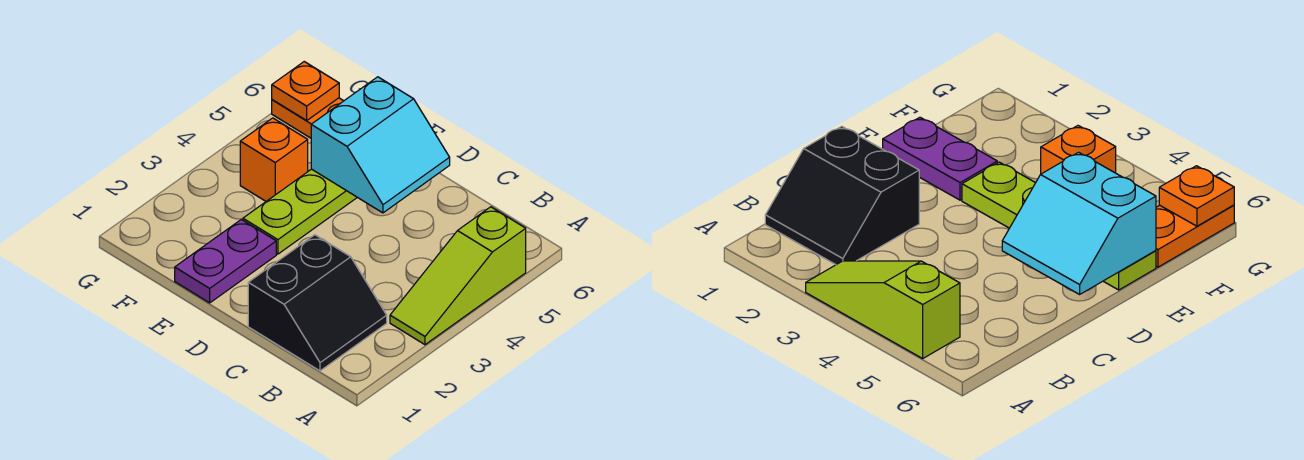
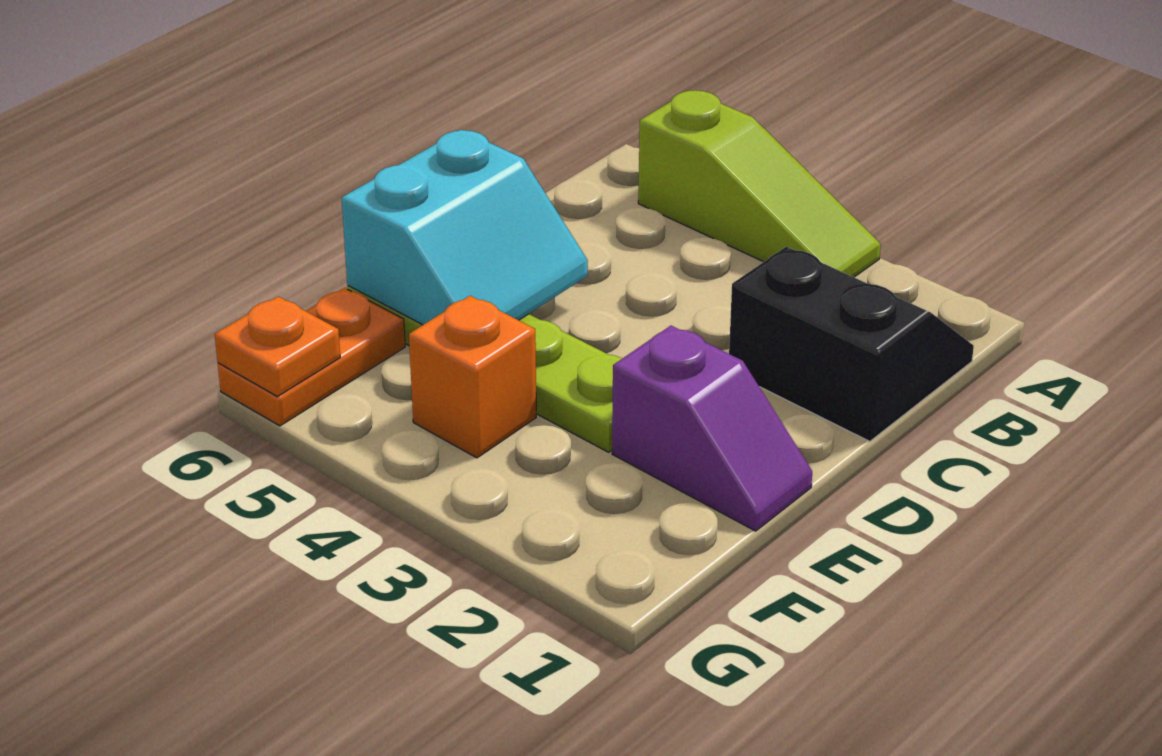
cyan 2x2 slope [311,77,450,213] -> cyan 2x2 slope turned to [342,130,588,325]
purple 1x2 plate [175,219,276,303] -> purple 1x2 slope [612,326,812,531]

